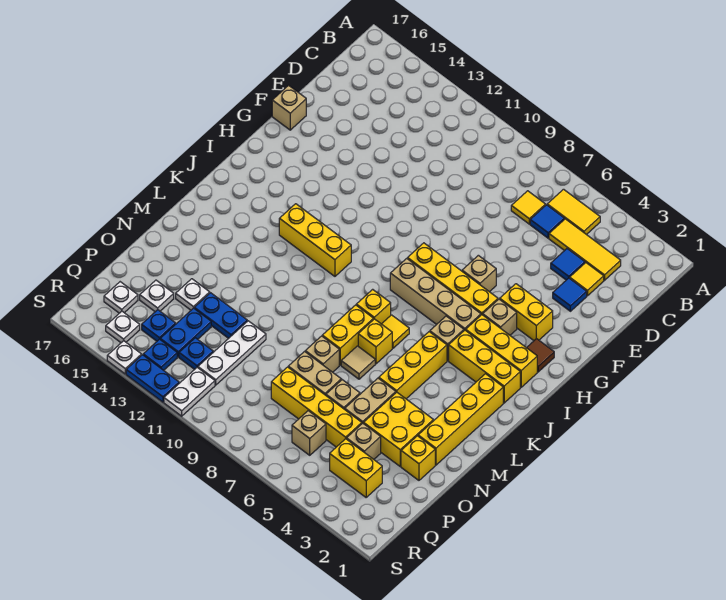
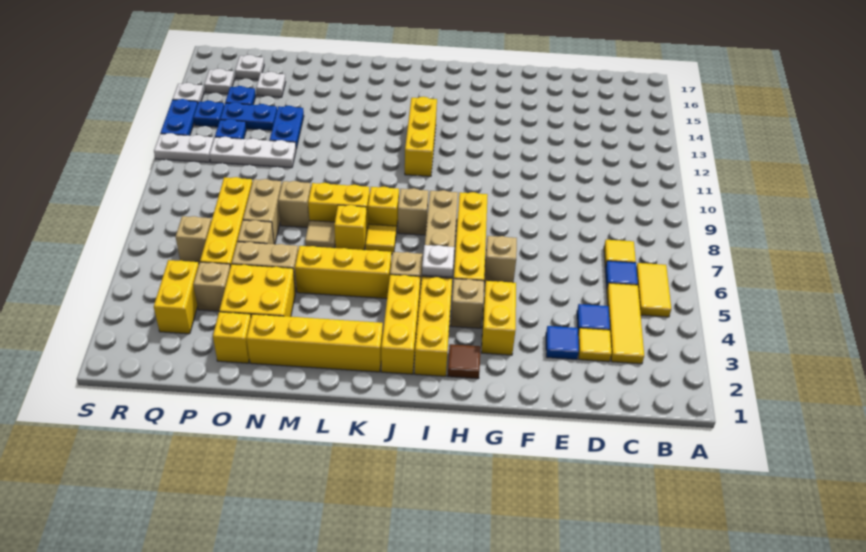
tan 1x1 brick [272,85,306,130] -> tan 1x1 brick moved to [398,188,428,235]
white 1x1 plate [176,279,210,310] -> white 1x1 plate moved to [422,245,454,277]

